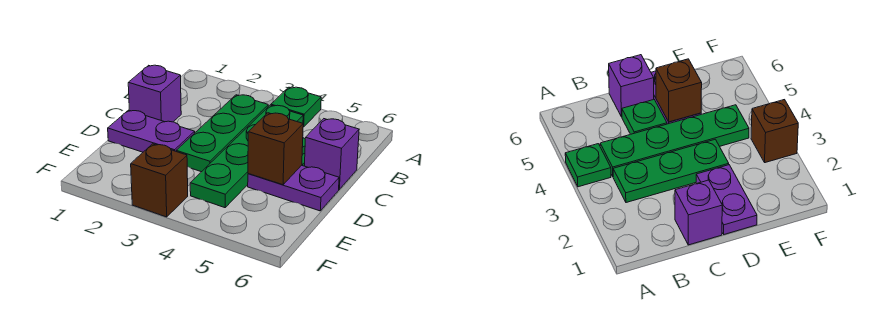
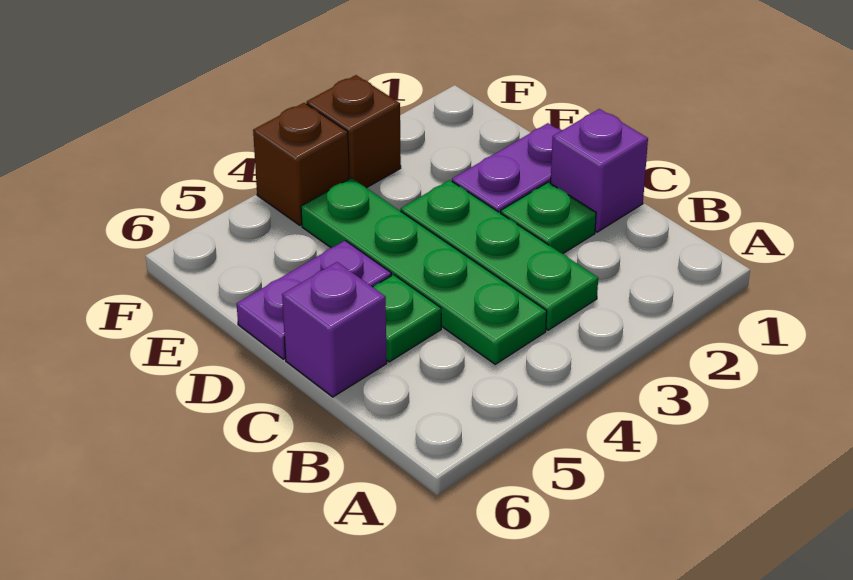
green 1x1 plate [271,87,321,127] -> green 1x1 plate moved to [501,182,596,254]
brown 1x1 brick [248,113,303,185] -> brown 1x1 brick moved to [253,103,349,225]

